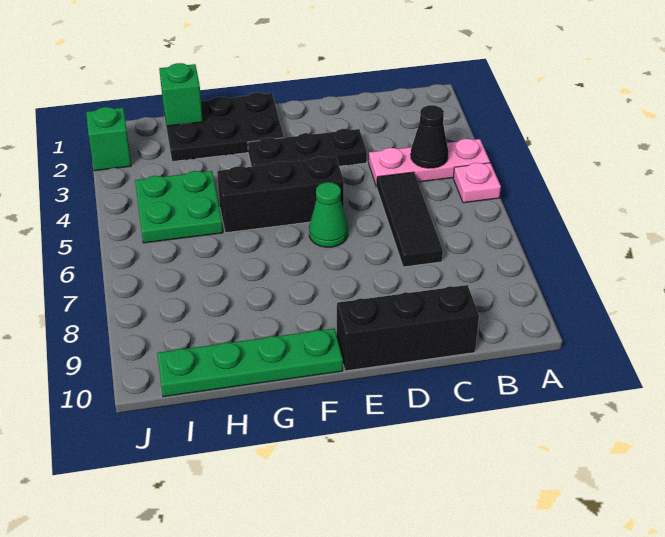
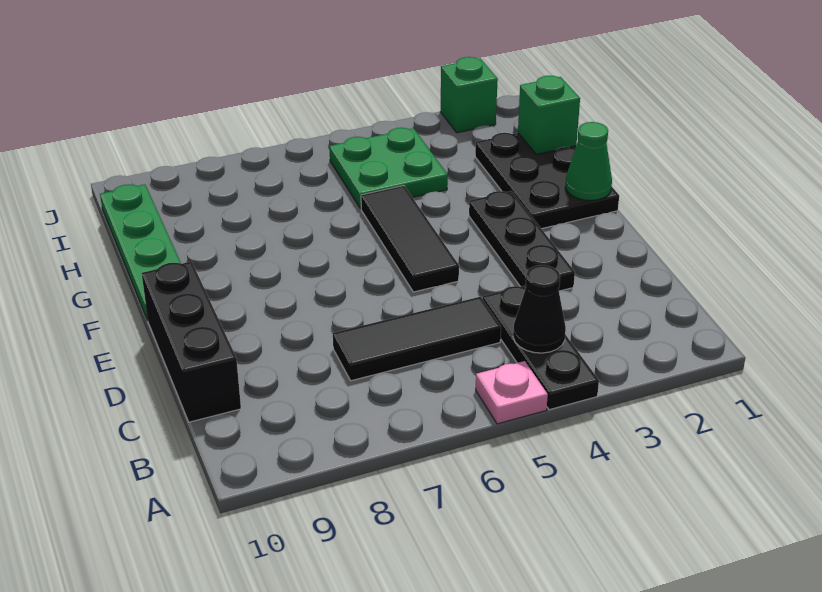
pink 1x3 plate [369,139,490,187] -> black 1x3 plate [483,285,599,410]
black 1x3 brick [217,156,344,233] -> black 1x3 tile [361,186,459,292]
green 1x1 cone [309,182,348,247] -> green 1x1 cone moved to [566,122,612,200]

